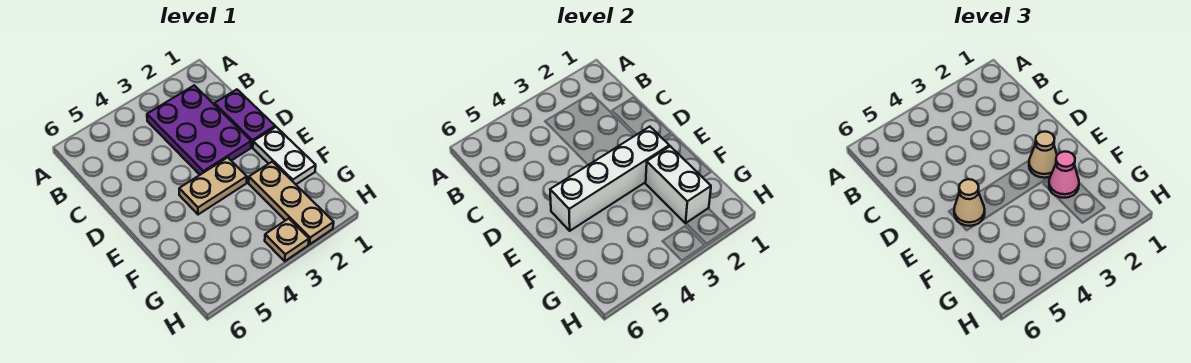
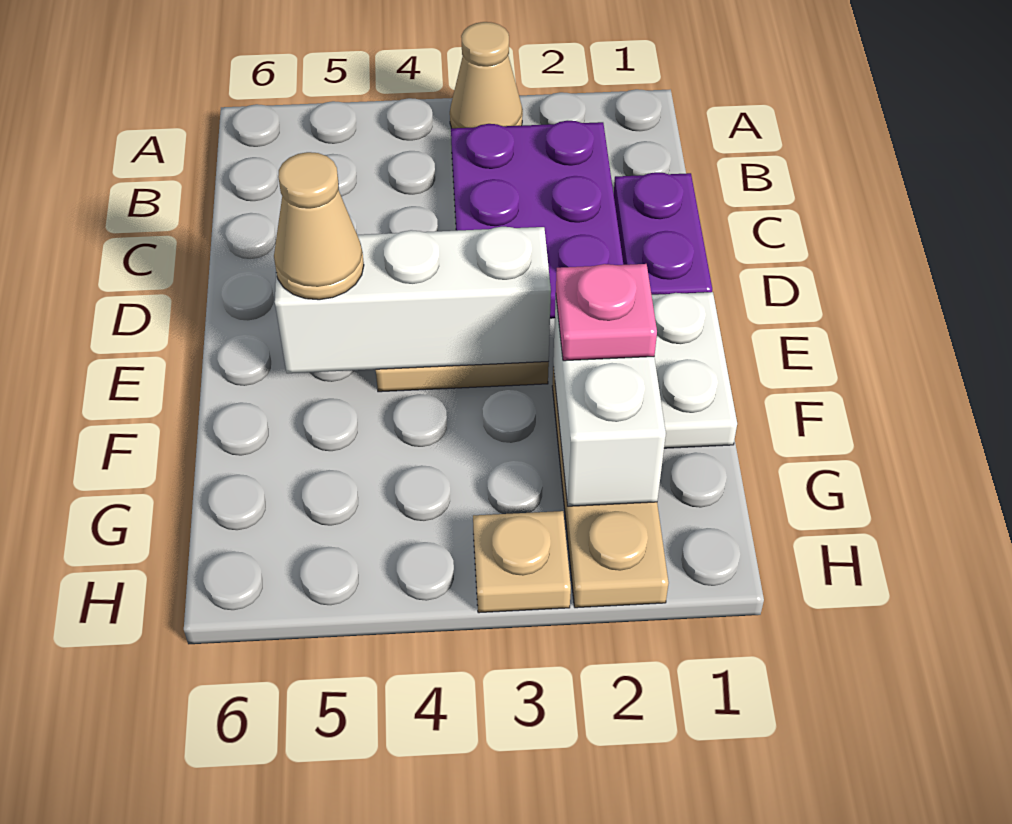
white 1x4 brick [550,127,669,231] -> white 1x3 brick [275,227,551,373]
tan 1x1 cone [1029,132,1057,178] -> tan 1x1 cone moved to [450,22,523,128]
pink 1x1 cone [1049,151,1079,198] -> pink 1x1 plate [556,264,657,361]

